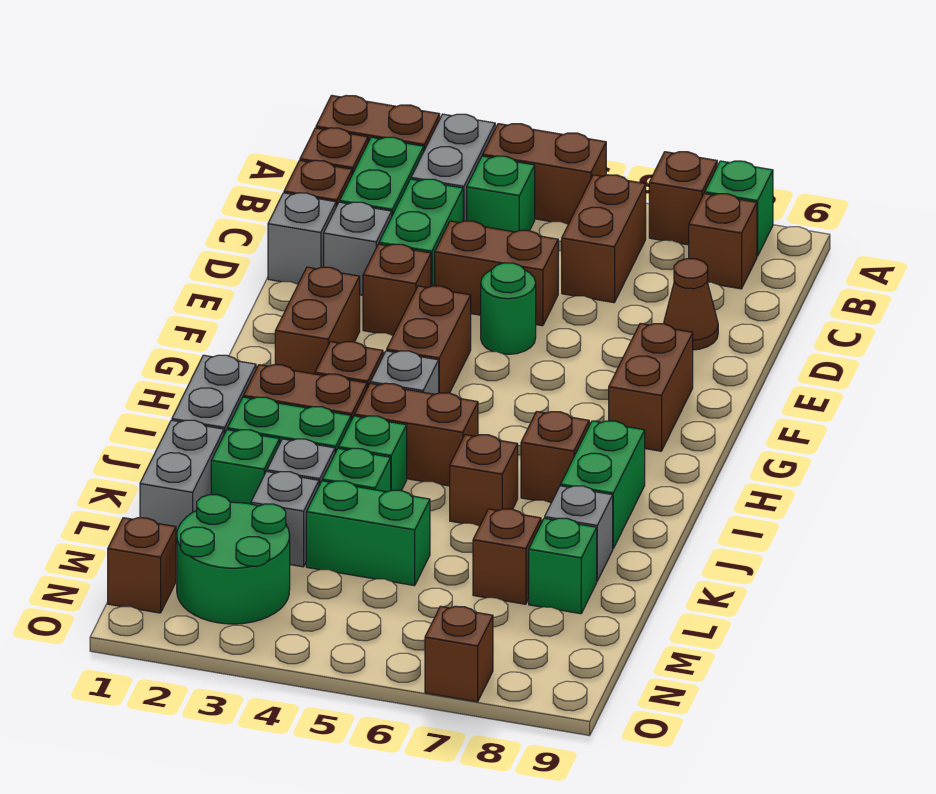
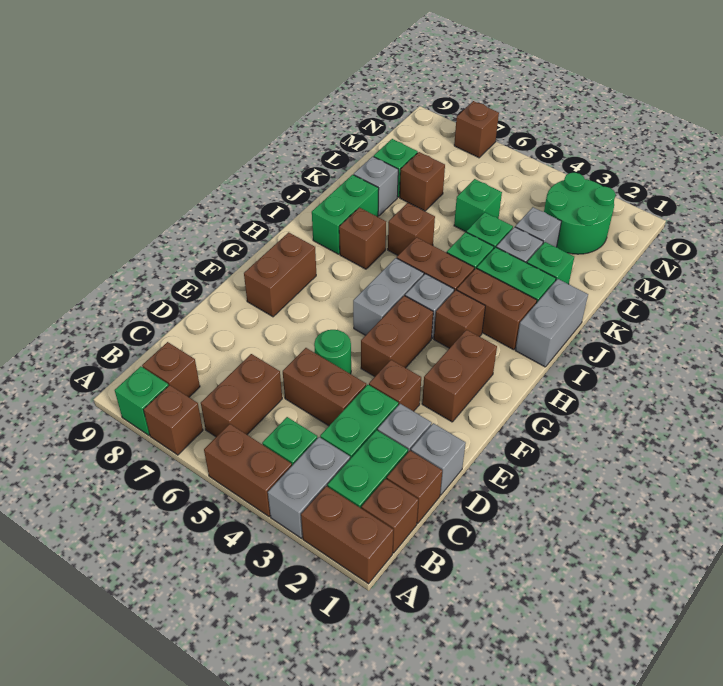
brown 1x1 cone [664,259,718,350] -> none
grey 1x2 brick [140,420,224,545] -> grey 1x2 brick moved to [353,258,424,335]
green 1x2 brick [306,481,430,586] -> green 1x1 brick [454,179,502,232]
brown 1x1 brick [108,518,176,613] -> none

